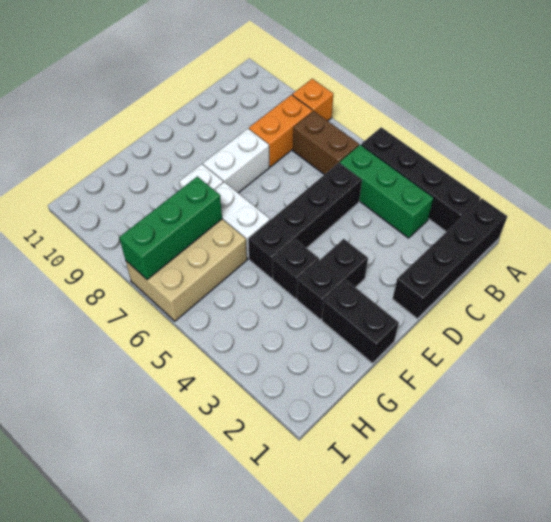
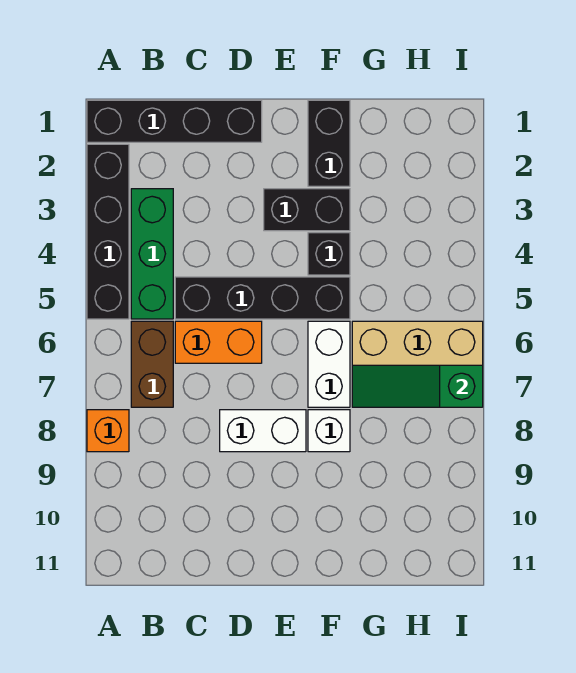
orange 1x2 brick [249,95,313,167] -> orange 1x2 brick moved to [175,321,262,363]
green 1x3 brick [119,176,222,280] -> green 1x3 slope [352,365,483,407]

